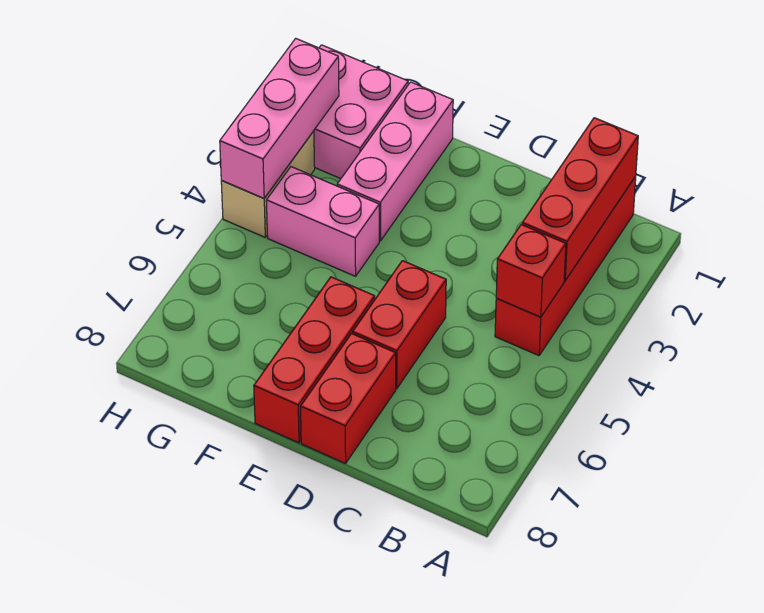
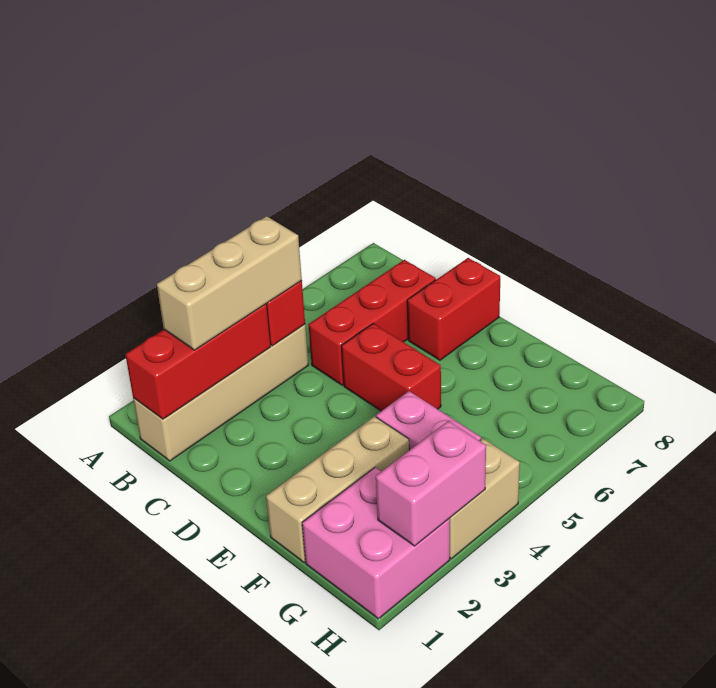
red 1x4 brick [495,176,636,356] -> tan 1x4 brick [133,324,308,461]
none -> tan 1x3 brick [157,216,302,350]
red 1x2 brick [353,261,446,389] -> red 1x2 brick turned to [342,323,441,411]
red 1x3 brick [254,277,375,443] -> red 1x3 brick moved to [309,260,436,385]
pink 1x3 brick [337,82,453,241] -> tan 1x3 brick [266,416,409,563]
pink 1x3 brick [220,39,339,198] -> pink 1x2 brick [376,421,486,546]

